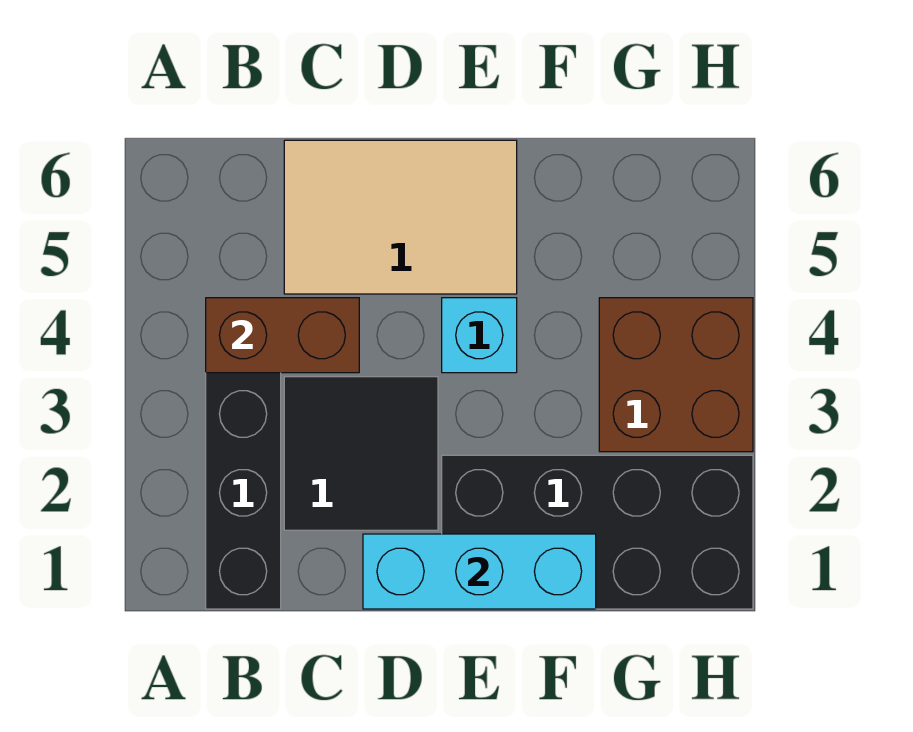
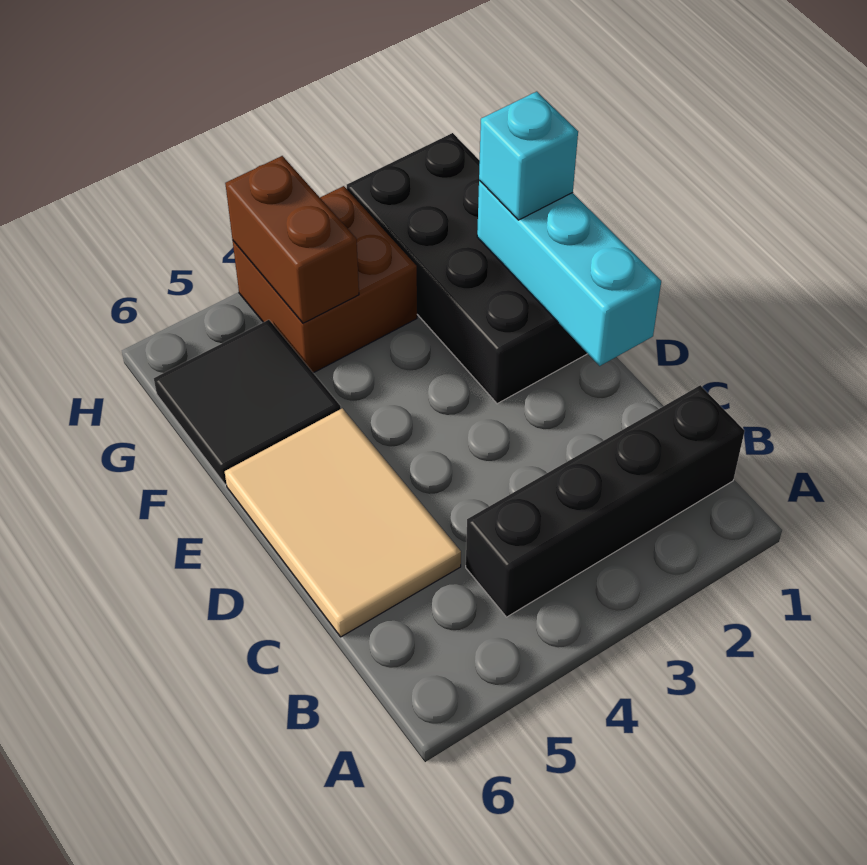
brown 1x2 brick [206,298,359,373] -> brown 1x2 brick moved to [225,156,359,323]
black 2x2 tile [284,377,438,530] -> black 2x2 tile moved to [154,320,341,485]
cyan 1x1 brick [442,298,517,373] -> cyan 1x1 brick moved to [479,92,578,220]

